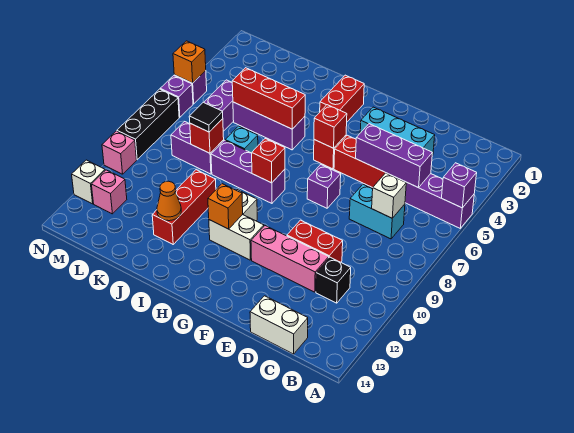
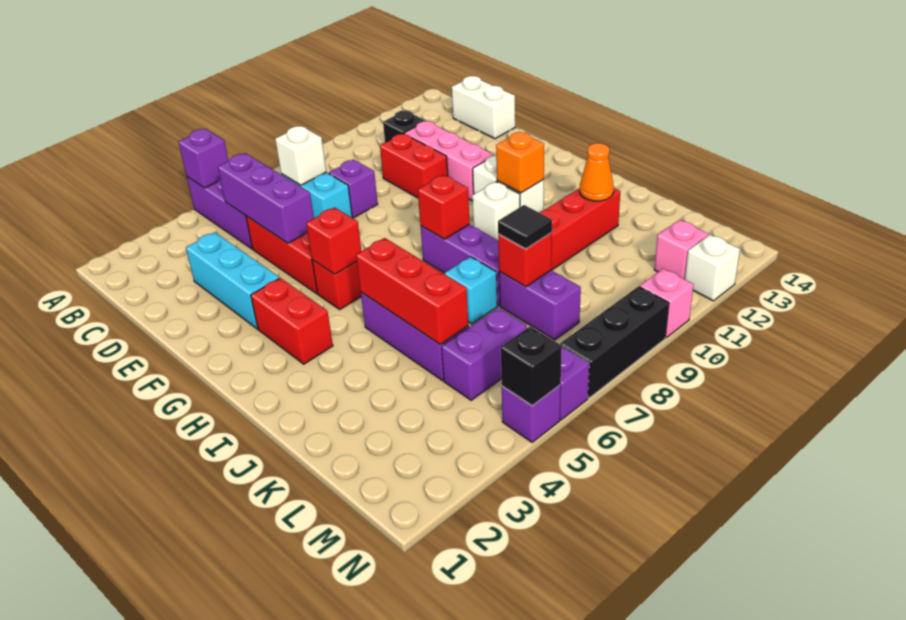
purple 1x1 brick [307,165,341,208] -> purple 1x1 brick moved to [329,160,378,218]
red 1x2 brick [320,75,365,122] -> red 1x2 brick turned to [251,278,333,364]
orange 1x1 brick [173,41,206,83] -> black 1x1 brick [501,327,562,406]

